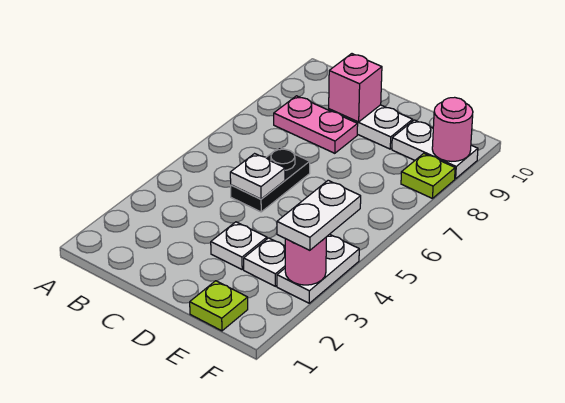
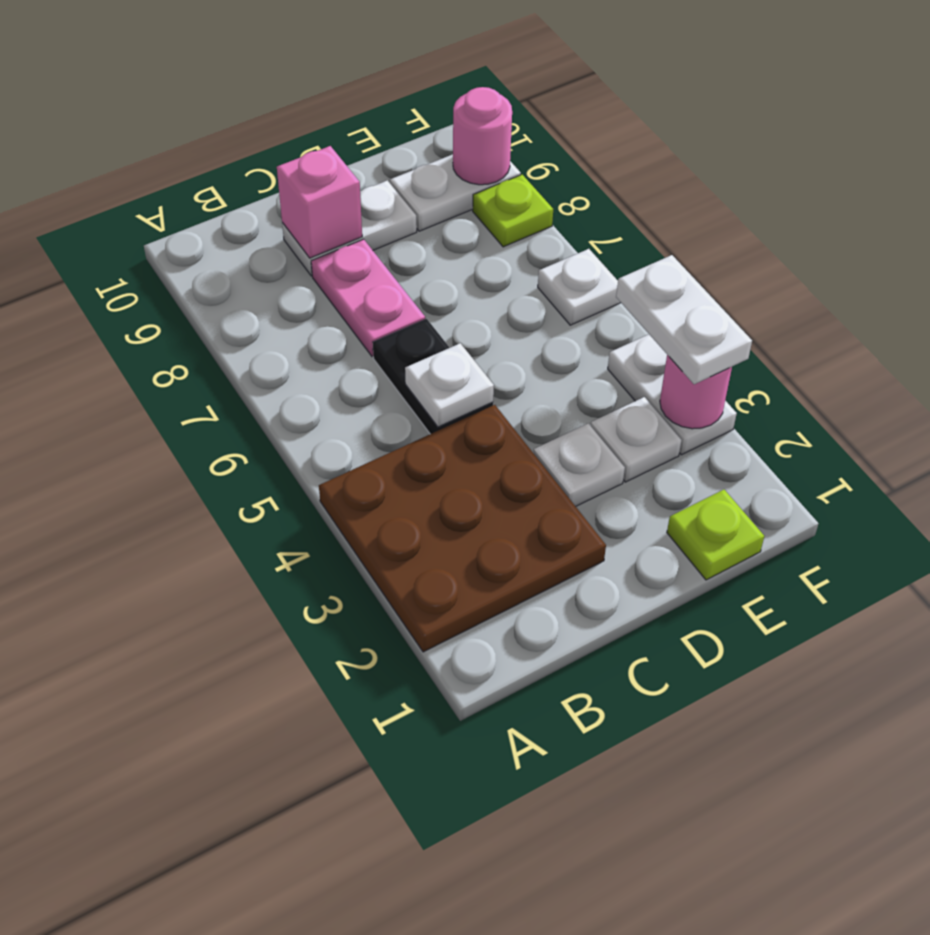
none -> brown 3x3 plate [319,405,606,652]
pink 1x2 plate [274,96,358,153] -> pink 1x2 plate turned to [311,239,425,357]
none -> white 1x1 plate [538,249,621,325]

